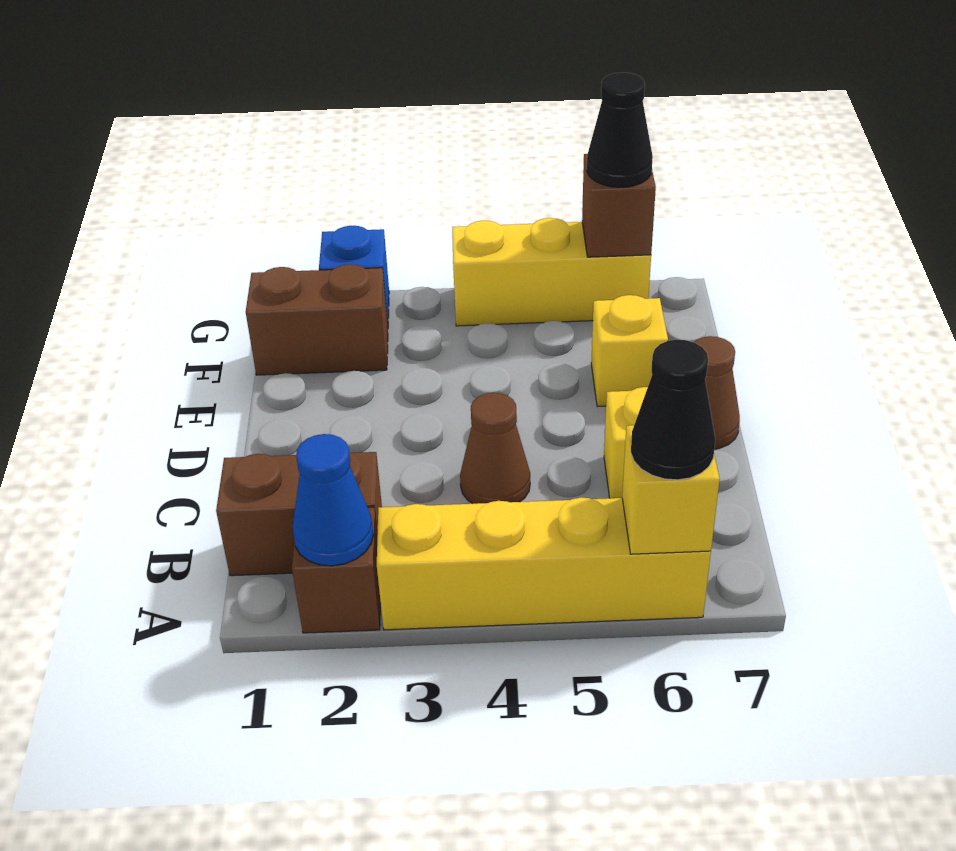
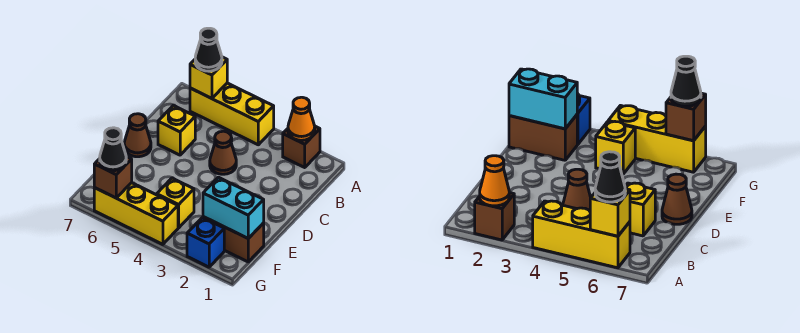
blue 1x1 cone [293,434,373,566] -> orange 1x1 cone [288,97,315,140]
yellow 1x4 brick [377,497,711,630] -> yellow 1x3 brick [190,83,274,145]
brown 1x2 brick [216,452,382,576] -> none
yellow 1x1 brick [591,295,668,407] -> yellow 1x1 brick moved to [157,178,194,228]
none -> cyan 1x2 brick [203,177,264,238]

